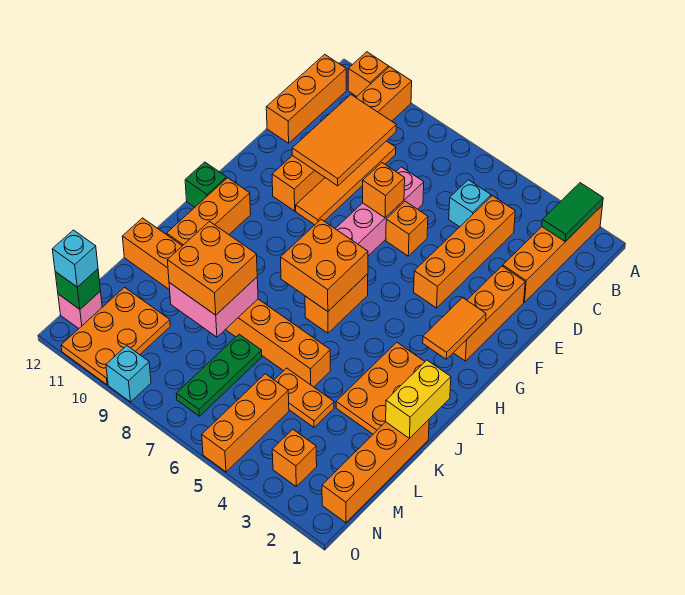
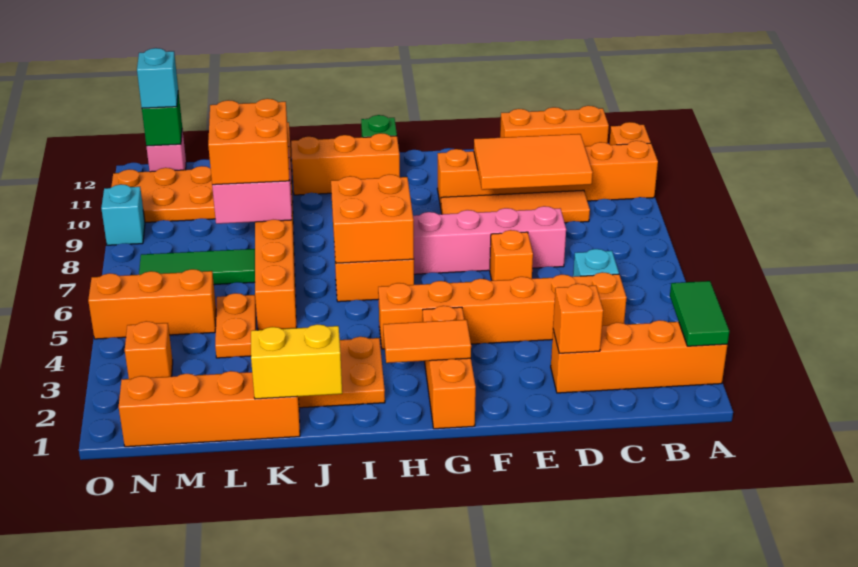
green 1x2 tile [542,183,603,242] -> green 1x2 tile turned to [670,281,729,346]
orange 1x4 brick [414,196,515,308] -> orange 1x6 brick [378,272,627,349]
orange 1x3 brick [454,266,525,361] -> orange 1x3 brick turned to [423,306,476,429]
orange 1x1 brick [363,163,405,218] -> orange 1x1 brick moved to [553,284,603,353]
green 1x3 plate [176,334,262,416] -> green 1x3 tile [139,249,255,285]

